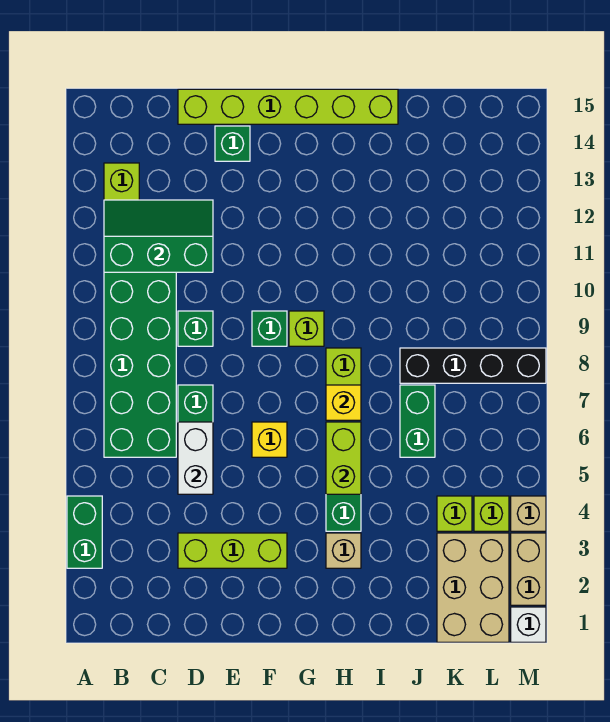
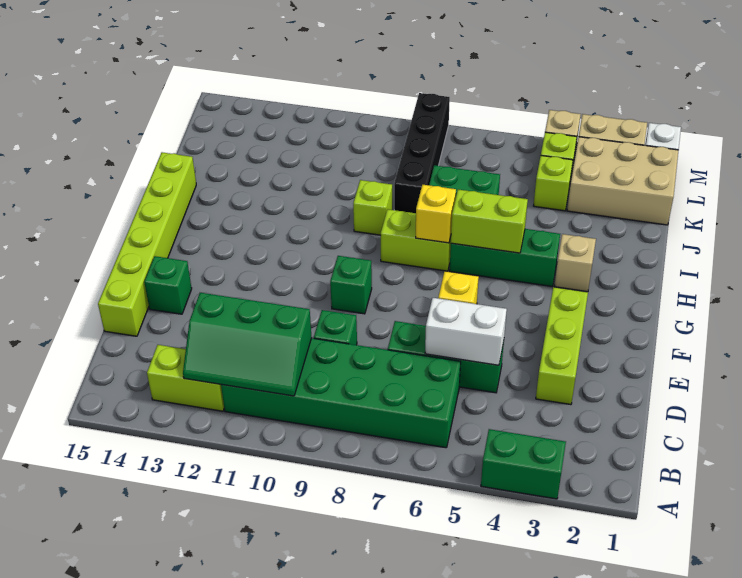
green 2x3 slope [104,200,213,272] -> green 2x3 slope turned to [183,293,312,396]
lime 1x1 brick [289,311,324,346] -> lime 1x1 brick moved to [353,180,392,235]

